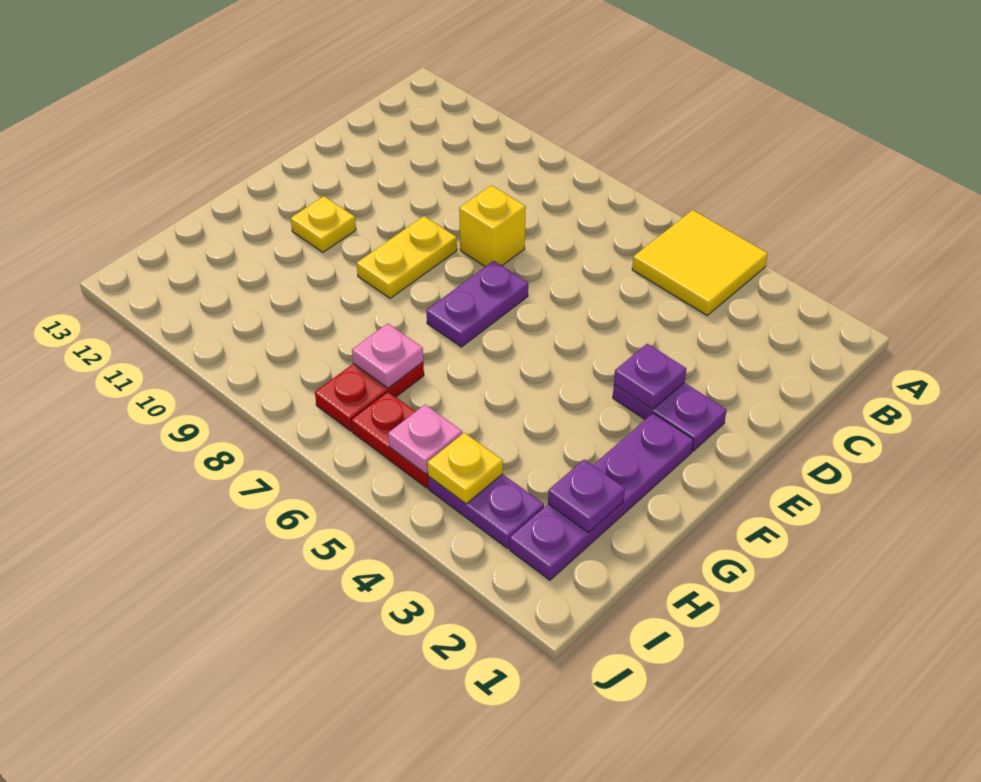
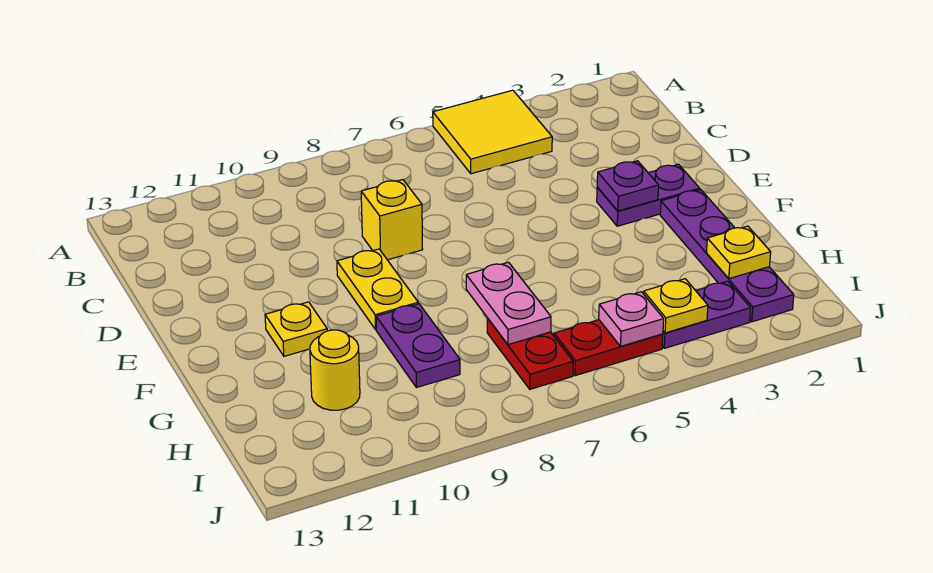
purple 1x2 plate [427,261,528,347] -> purple 1x2 plate moved to [376,304,460,388]
purple 1x1 plate [548,460,625,533] -> yellow 1x1 plate [706,226,771,279]
pink 1x1 plate [352,323,423,388] -> pink 1x2 plate [466,262,551,345]
none -> yellow 1x1 round brick [310,330,360,410]

